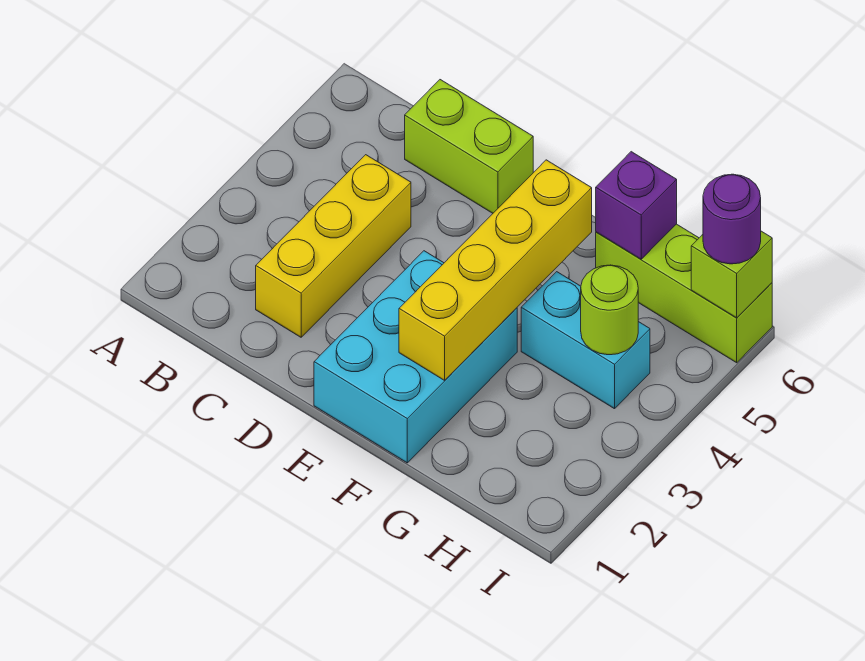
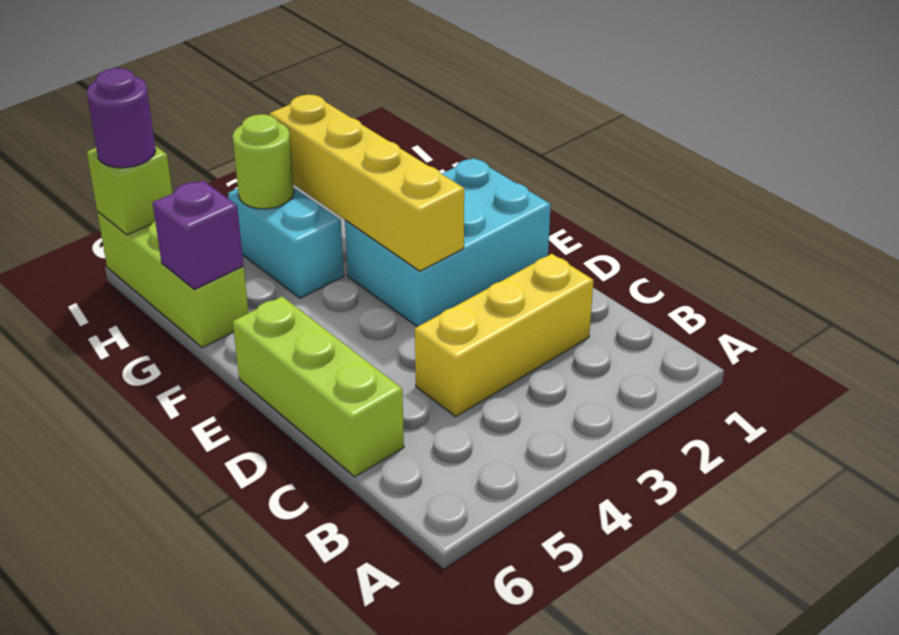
lime 1x2 brick [405,80,533,213] -> lime 1x3 brick [233,297,404,477]
yellow 1x4 brick [399,160,592,380] -> yellow 1x4 brick turned to [270,95,464,271]

